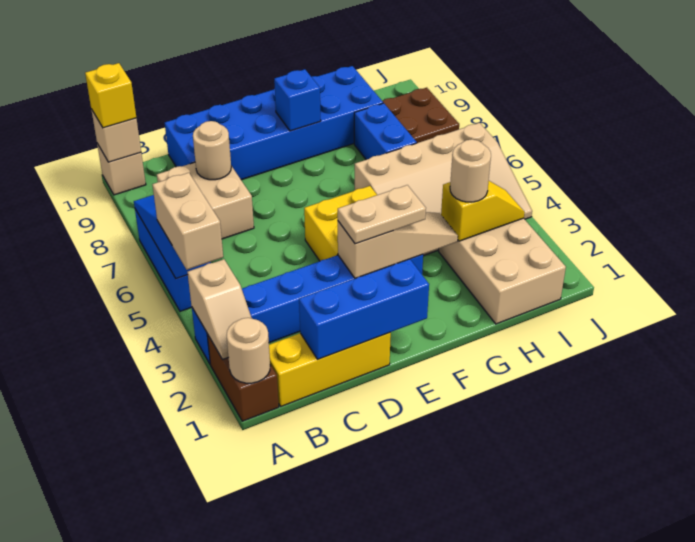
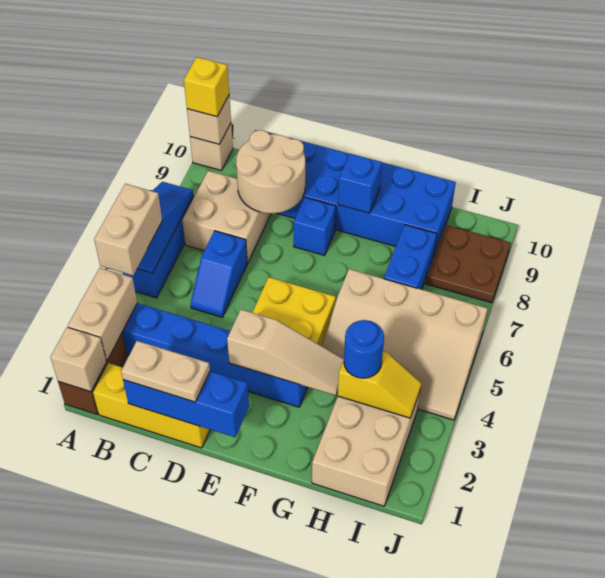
tan 1x1 round brick [227,318,270,383] -> tan 1x1 brick [50,327,106,392]
tan 1x2 slope [187,259,251,360] -> tan 1x2 brick [68,268,137,360]
none -> blue 1x2 slope [191,231,247,317]
tan 1x1 round brick [193,121,231,180] -> tan 2x2 round brick [236,130,305,214]
tan 1x2 plate [338,185,426,244] -> tan 1x2 plate moved to [121,341,210,402]
none -> blue 1x1 brick [294,197,336,255]
tan 1x1 round brick [450,139,491,202] -> blue 1x1 round brick [344,320,384,378]

